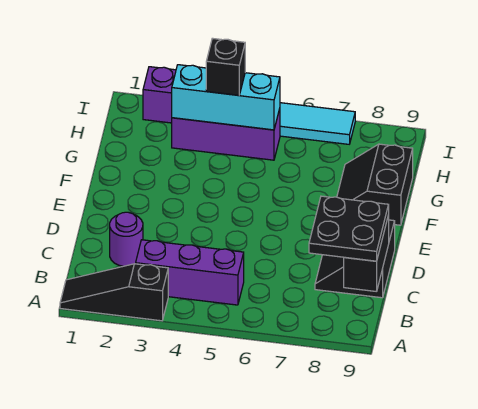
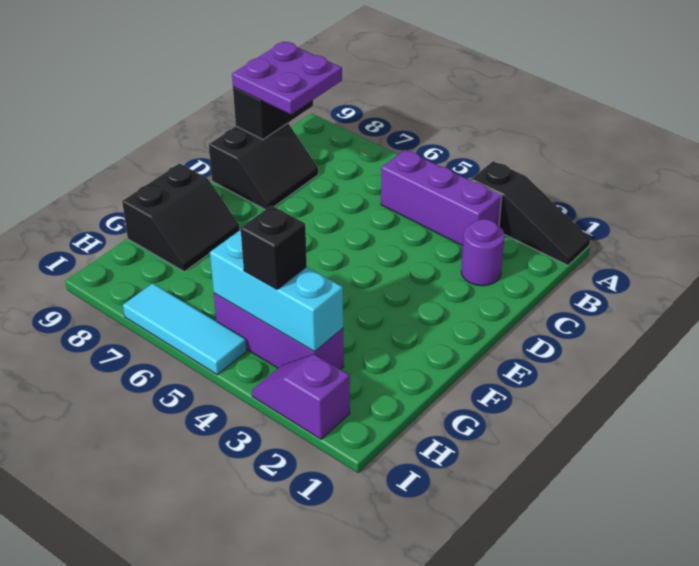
black 2x2 plate [309,196,389,261] -> purple 2x2 plate [232,42,342,115]

